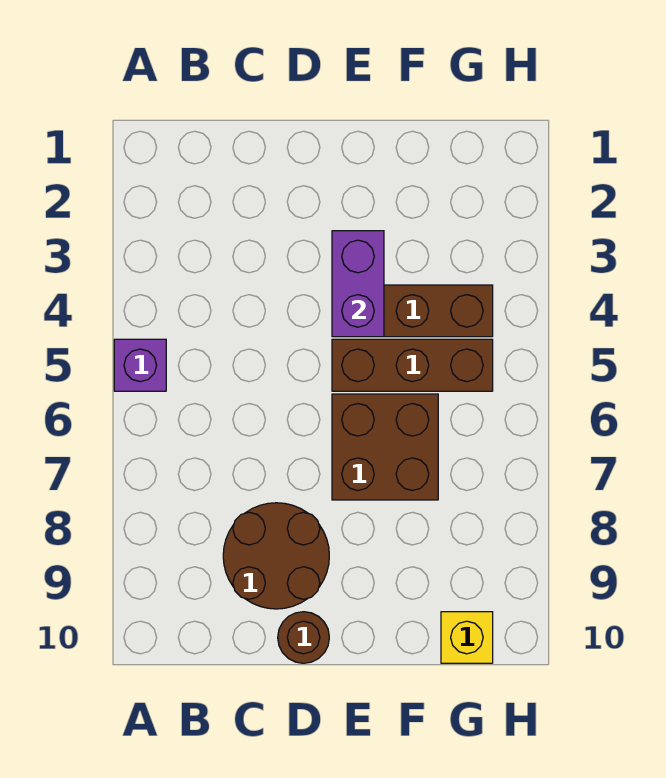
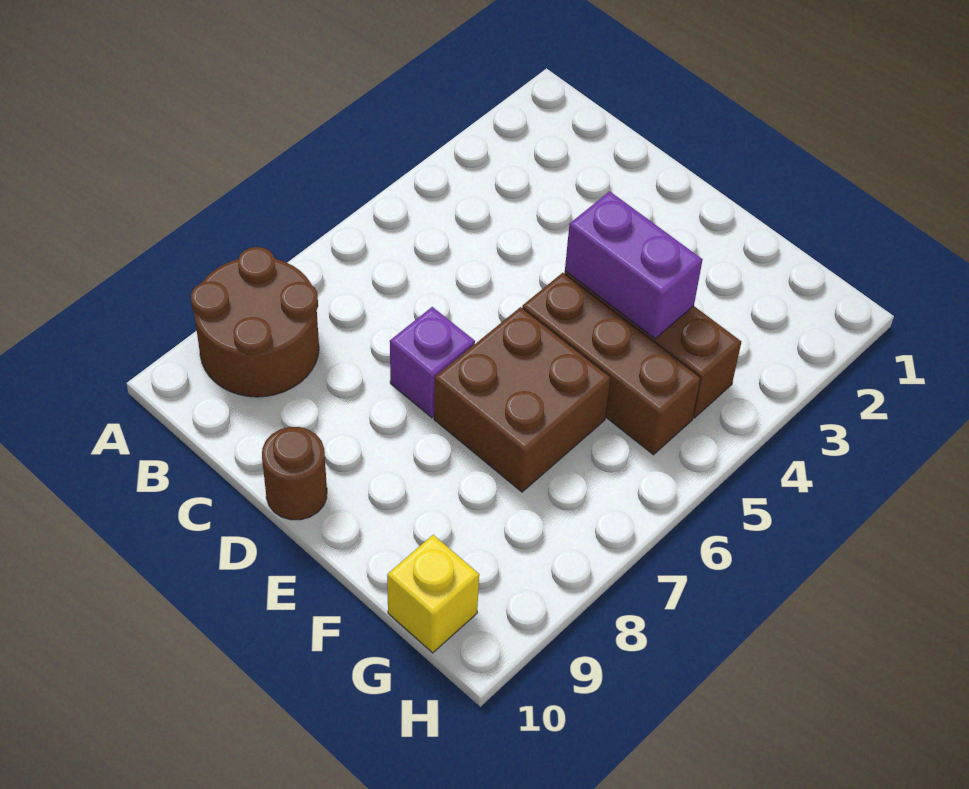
purple 1x1 brick [114,339,166,391] -> purple 1x1 brick moved to [390,307,475,418]
brown 2x2 round brick [223,503,329,609] -> brown 2x2 round brick moved to [191,247,319,397]
purple 1x2 brick [332,231,384,337] -> purple 1x2 brick turned to [565,191,703,339]

